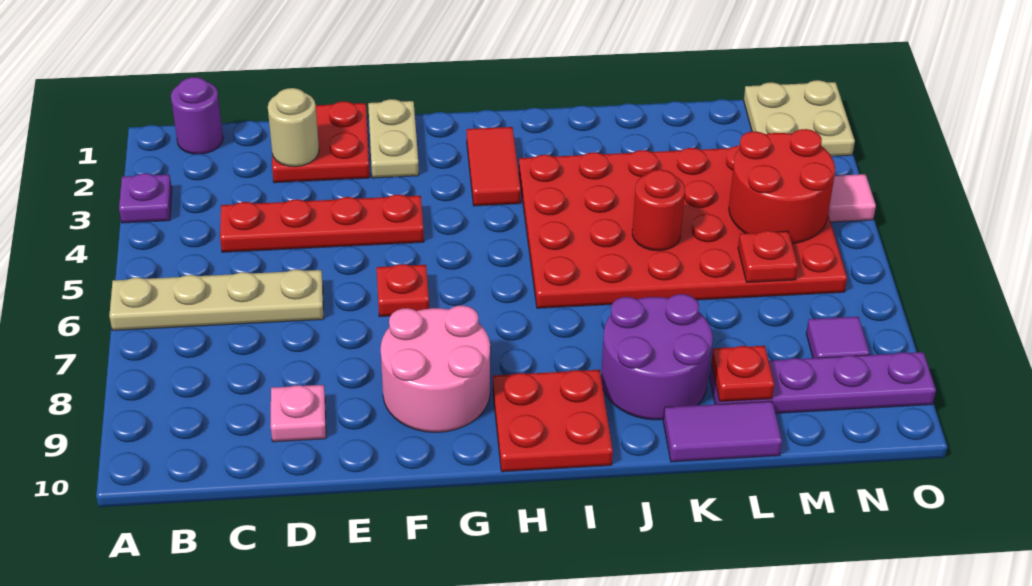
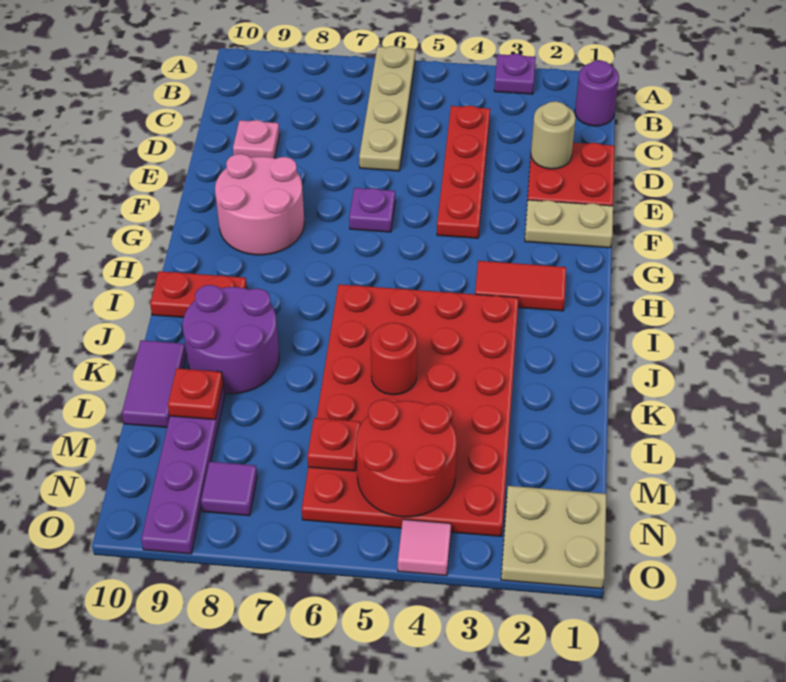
red 1x1 plate [377,264,429,317] -> purple 1x1 plate [349,188,395,232]
red 2x2 plate [493,370,613,472] -> red 1x2 plate [150,271,247,317]

